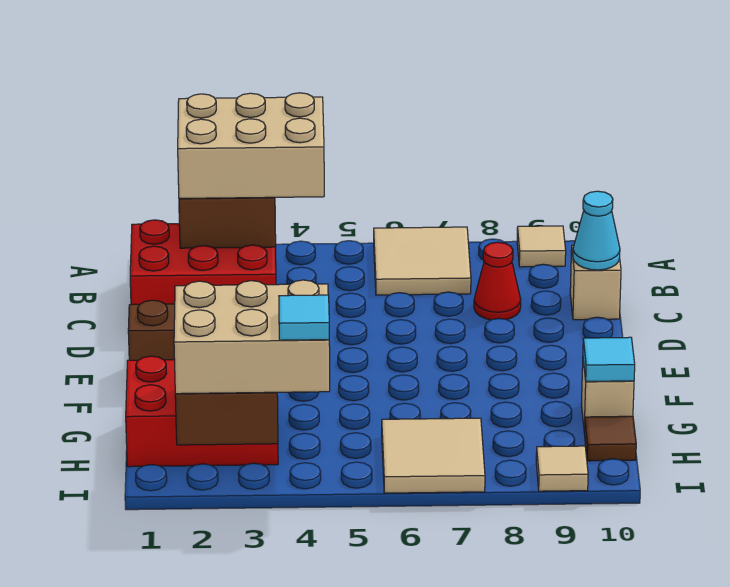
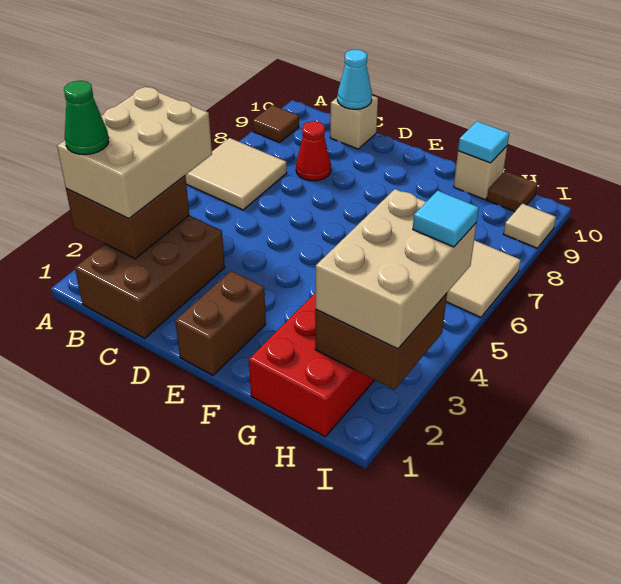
none -> green 1x1 cone [64,81,109,155]
tan 1x1 tile [517,226,566,267] -> brown 1x1 tile [252,105,299,142]
red 2x3 brick [130,220,276,304] -> brown 2x3 brick [75,215,225,338]

